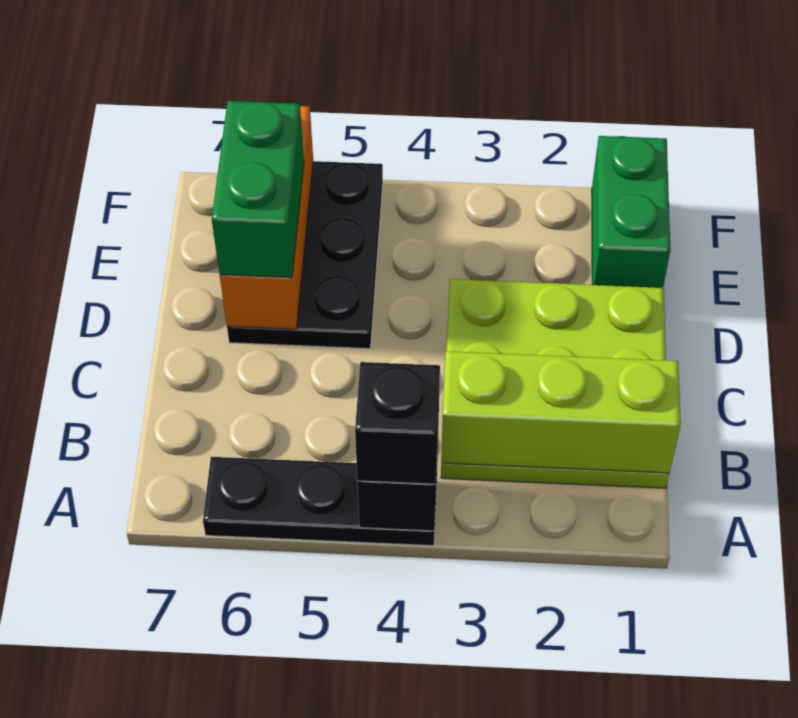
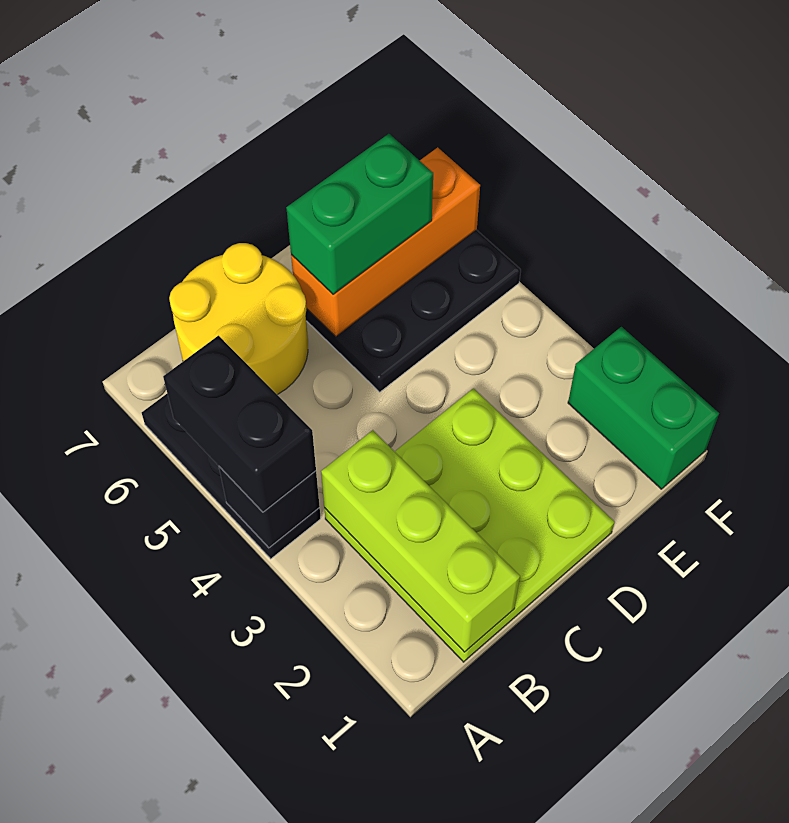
black 1x1 brick [355,362,440,484] -> black 1x2 brick [163,336,316,512]
none -> yellow 2x2 round brick [169,243,308,395]
green 1x2 brick [592,136,670,288] -> green 1x2 brick turned to [568,327,719,489]

